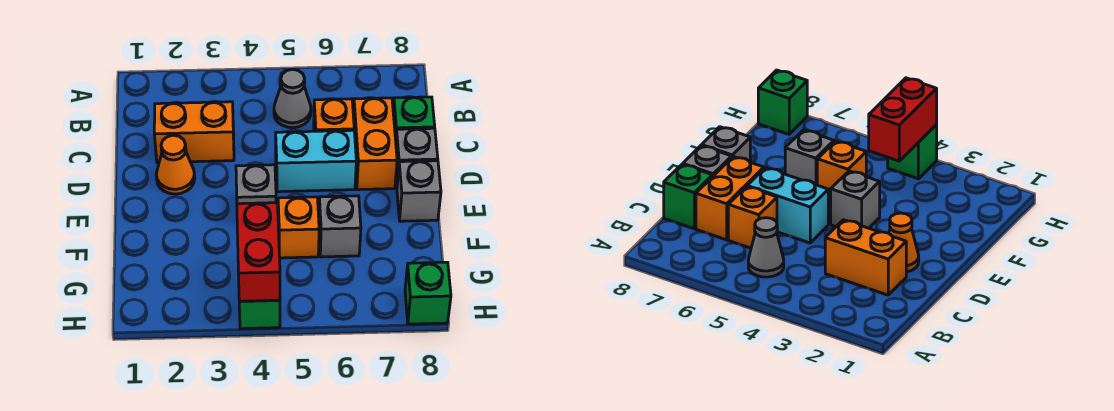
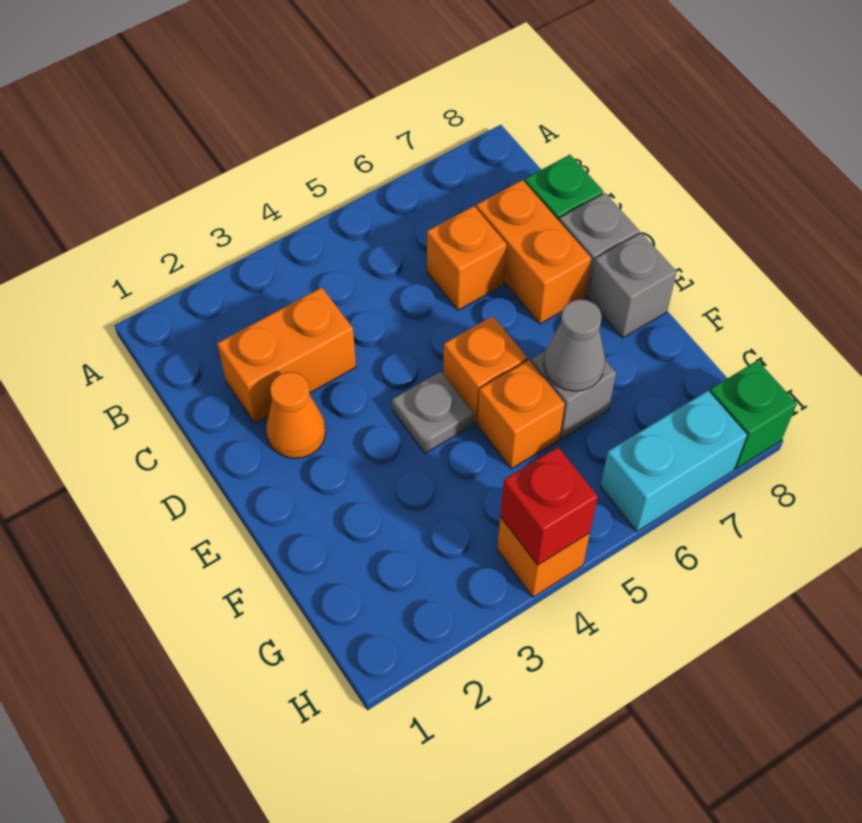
grey 1x1 cone [274,69,311,128] -> grey 1x1 cone moved to [544,299,605,391]
cyan 1x2 brick [276,130,356,192] -> cyan 1x2 brick moved to [600,391,747,531]
grey 1x1 brick [236,165,276,204] -> grey 1x1 plate [392,372,474,453]
none -> orange 1x1 brick [443,316,527,423]
red 1x2 brick [237,203,280,301] -> red 1x1 brick [500,447,598,565]
green 1x1 brick [239,300,280,329] -> orange 1x1 brick [497,517,590,597]

